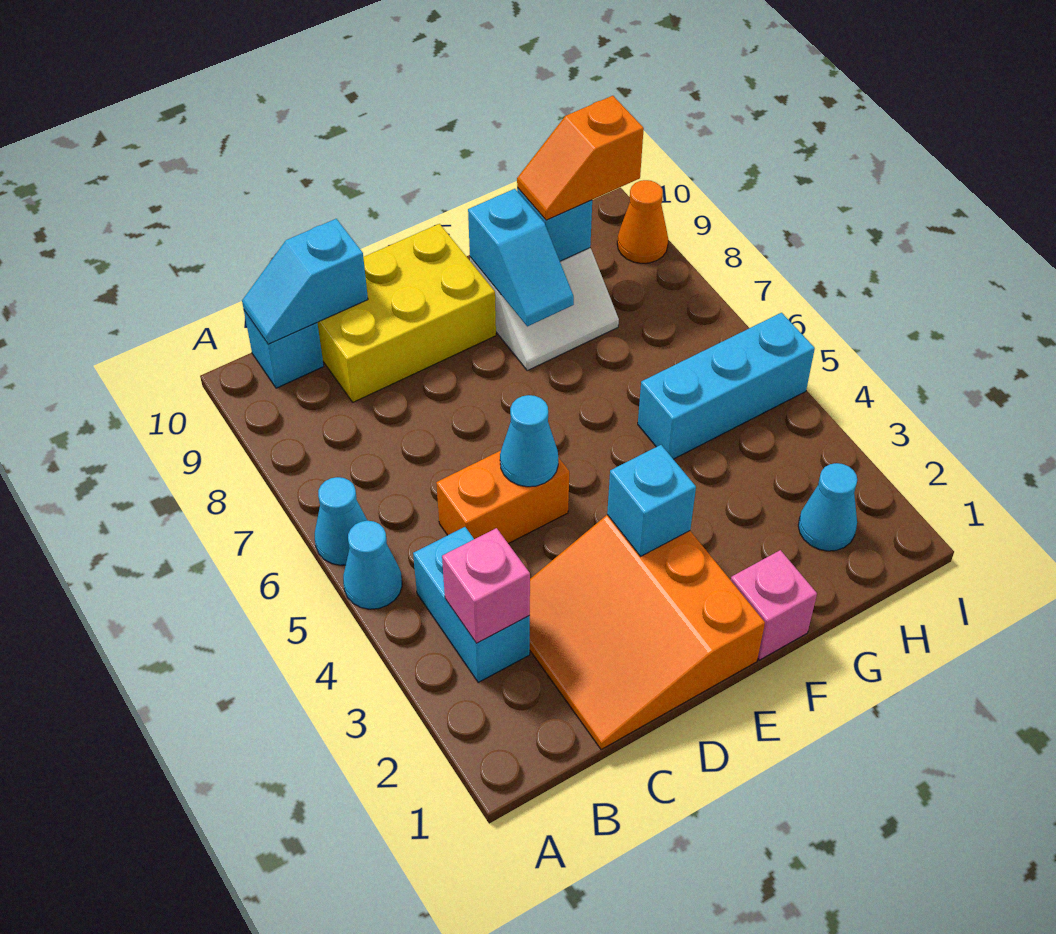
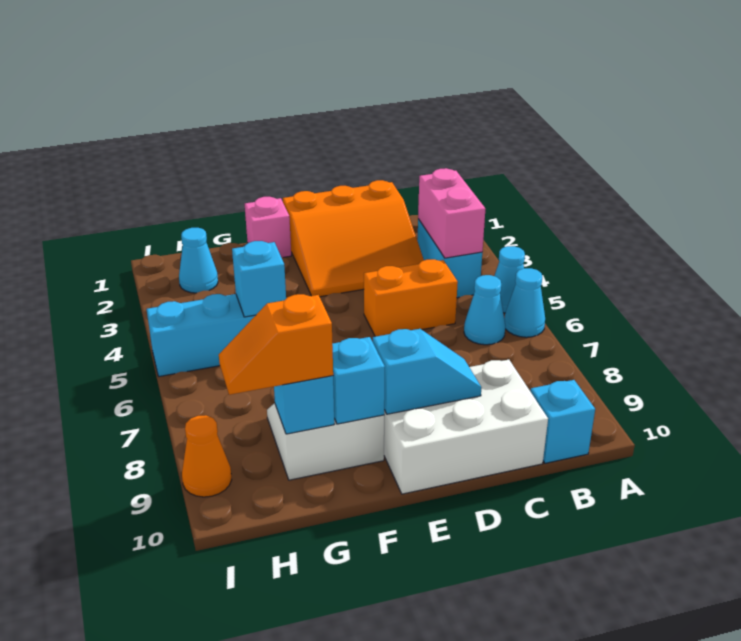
pink 1x1 brick [442,528,530,643] -> pink 1x2 brick [418,168,485,258]
cyan 1x2 slope [242,219,368,344] -> cyan 1x2 slope moved to [373,329,481,414]
orange 3x3 slope [530,515,765,750] -> orange 3x3 slope turned to [283,180,424,297]
yellow 2x3 brick [317,224,496,402] -> white 2x3 brick [384,360,548,494]
cyan 1x1 cone [500,395,558,487] -> cyan 1x1 cone moved to [464,275,505,345]
cyan 1x1 brick [607,445,696,556] -> cyan 1x1 brick moved to [232,241,286,317]
orange 1x2 slope [517,96,644,220] -> orange 1x2 slope turned to [219,294,333,395]

